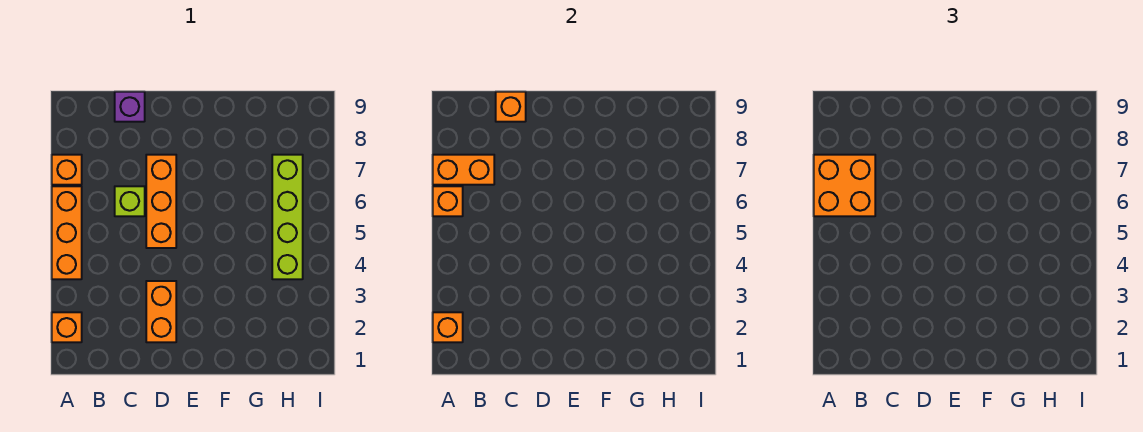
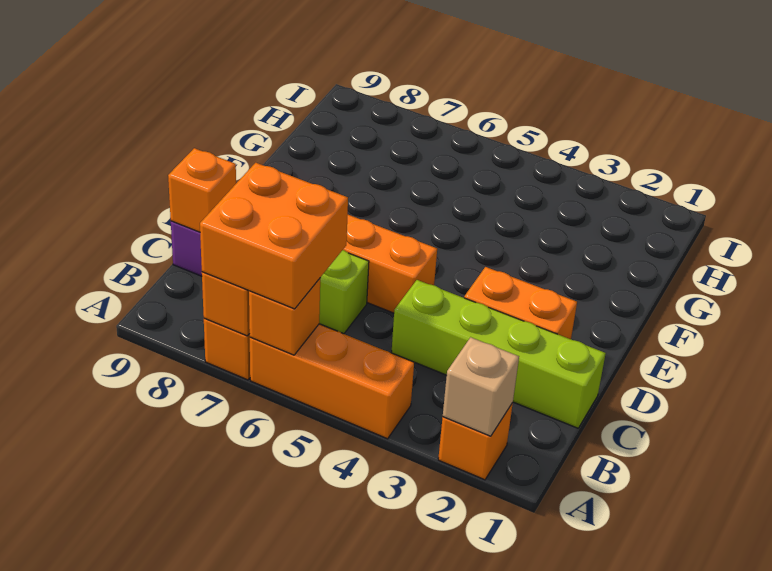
orange 1x1 brick [433,312,463,342] -> tan 1x1 brick [443,337,519,436]
lime 1x4 brick [272,155,303,279] -> lime 1x4 brick moved to [391,280,606,428]

